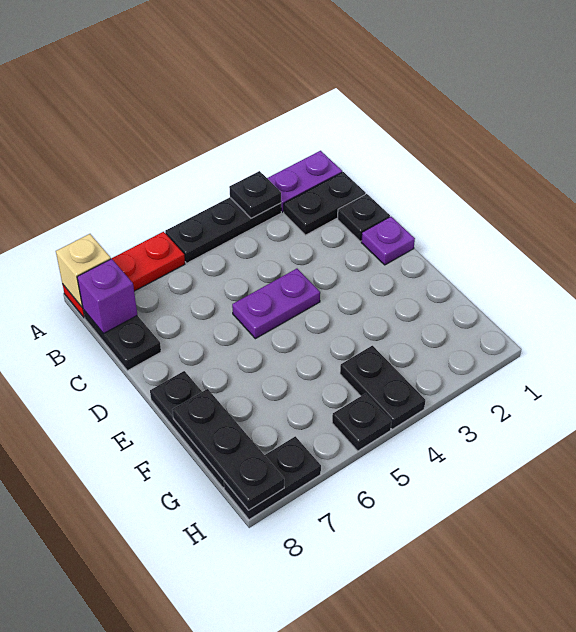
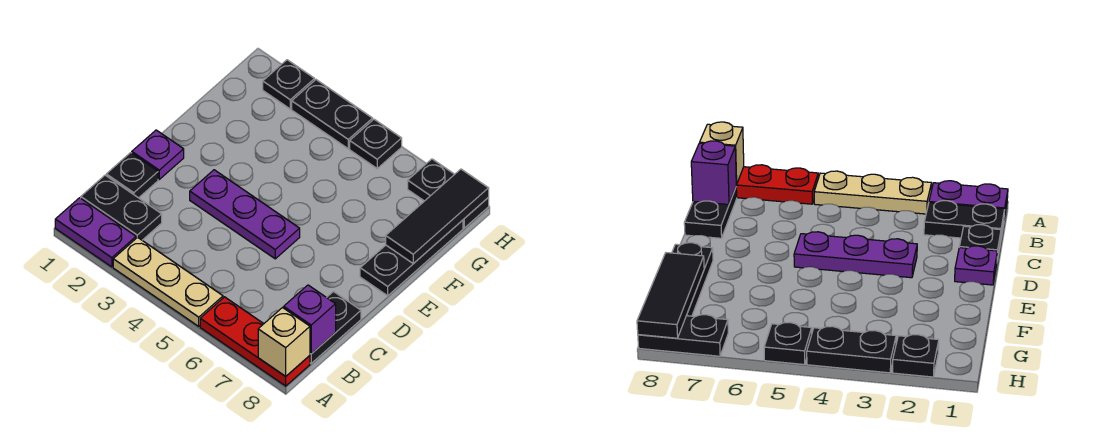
black 1x3 plate [165,197,281,263] -> tan 1x3 plate [113,237,223,326]
black 1x1 plate [229,171,281,218] -> black 1x1 plate moved to [263,60,315,109]
purple 1x2 plate [232,269,320,339] -> purple 1x3 plate [190,170,300,259]
black 1x3 plate [172,389,284,510] -> black 1x3 tile [386,169,489,264]
black 1x2 plate [340,346,425,429] -> black 1x2 plate turned to [292,80,373,149]

